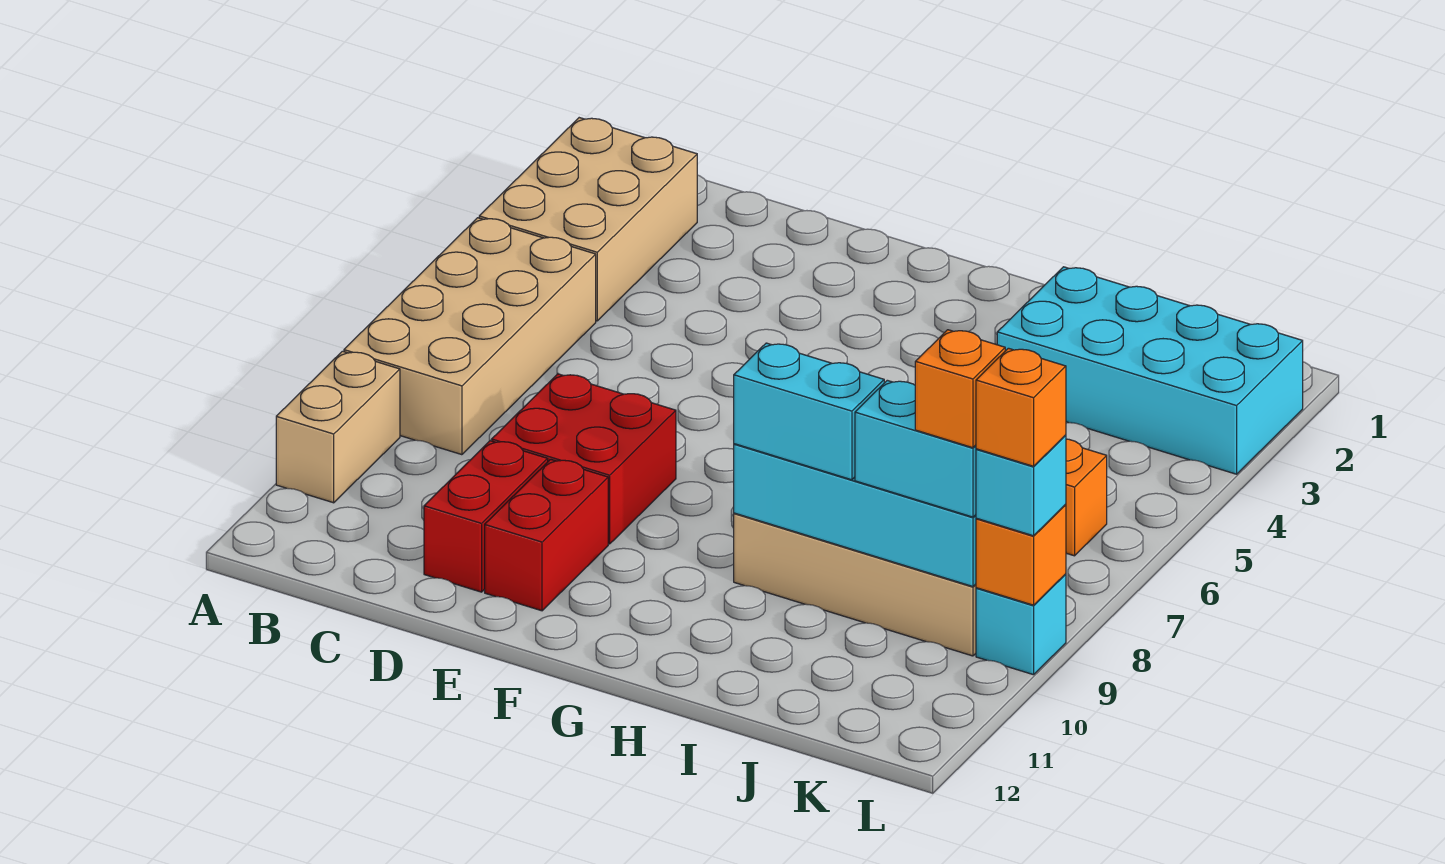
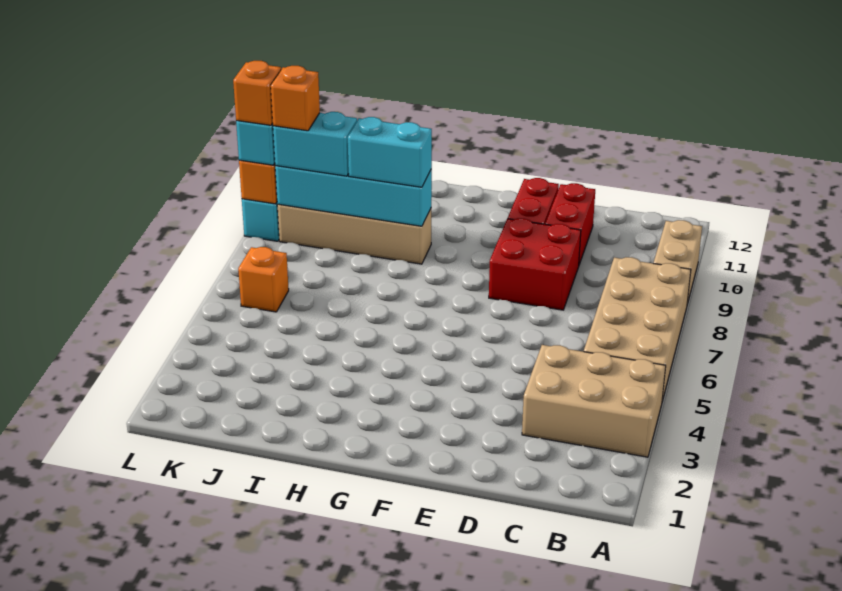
tan 2x3 brick [479,118,697,321] -> tan 2x3 brick turned to [522,345,666,457]
cyan 2x4 brick [997,267,1303,474] -> none

